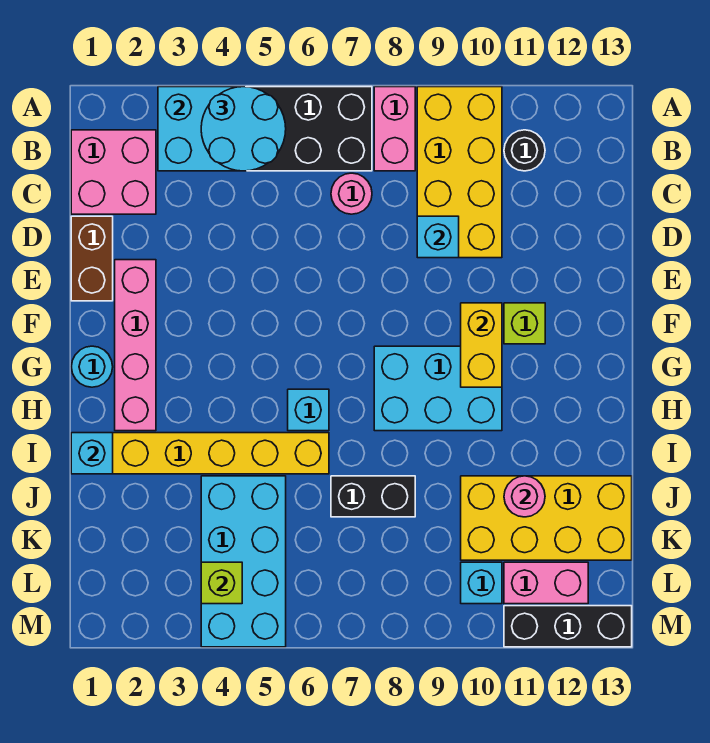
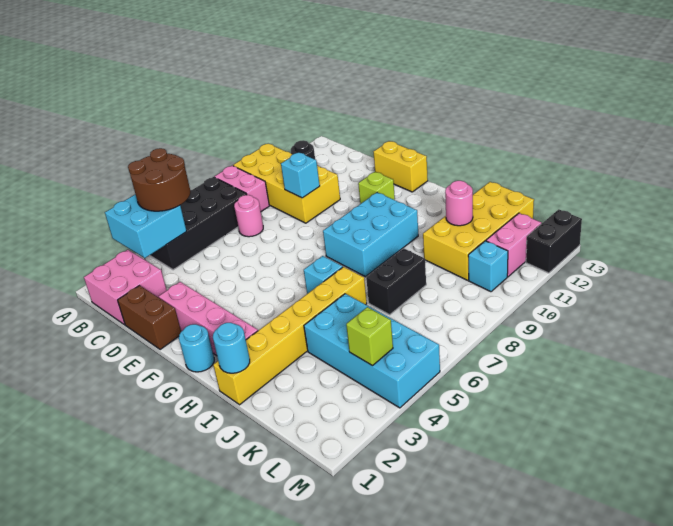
cyan 2x2 round brick [201,87,286,171] -> brown 2x2 round brick [128,148,190,211]
yellow 1x2 brick [461,303,502,387] -> yellow 1x2 brick moved to [374,141,428,192]
cyan 1x1 brick [71,433,113,474] -> cyan 1x1 round brick [213,323,250,373]
black 1x3 brick [504,606,632,647] -> black 1x2 brick [526,209,582,273]

